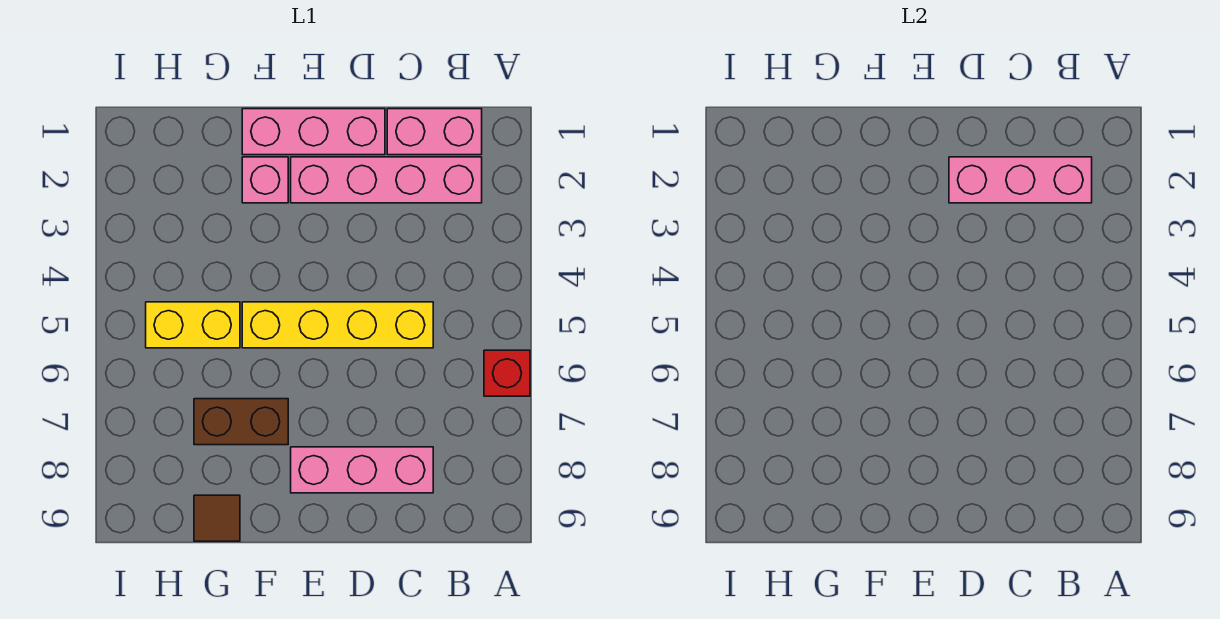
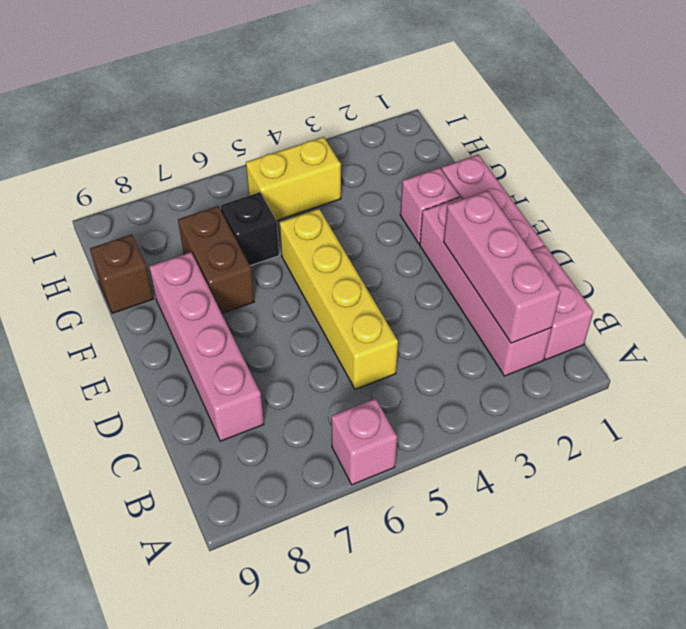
red 1x1 brick [484,350,530,396] -> pink 1x1 brick [331,398,397,485]
pink 1x3 brick [291,447,433,493] -> pink 1x4 brick [149,252,264,441]
yellow 1x2 brick [146,302,240,348] -> yellow 1x2 brick turned to [246,137,341,221]
none -> black 1x1 brick [220,192,279,266]
brown 1x1 tile [194,495,240,541] -> brown 1x1 brick [90,234,153,313]

